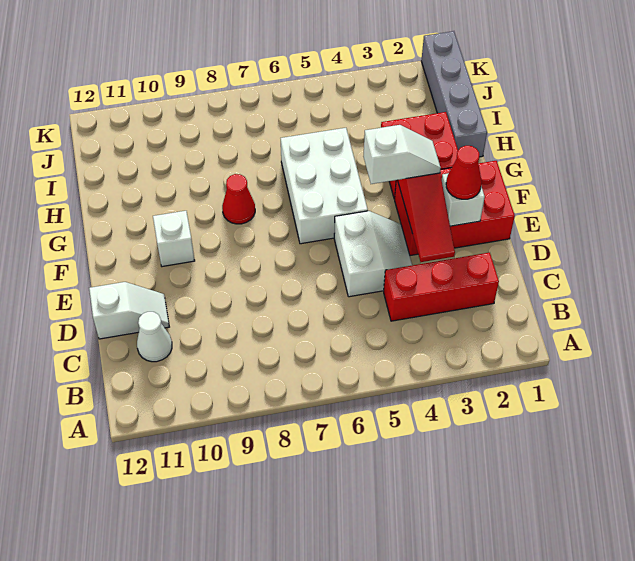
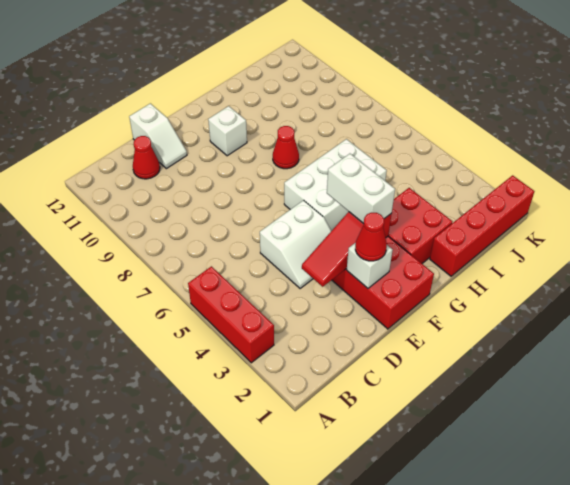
red 1x3 brick [384,253,499,321] -> red 1x3 brick moved to [188,266,274,363]
white 1x1 cone [137,312,172,362] -> red 1x1 cone [133,136,160,179]
white 1x2 slope [363,125,441,184] -> white 1x2 brick [327,154,395,224]
grey 1x4 brick [421,31,487,157] -> red 1x4 brick [430,175,534,276]

